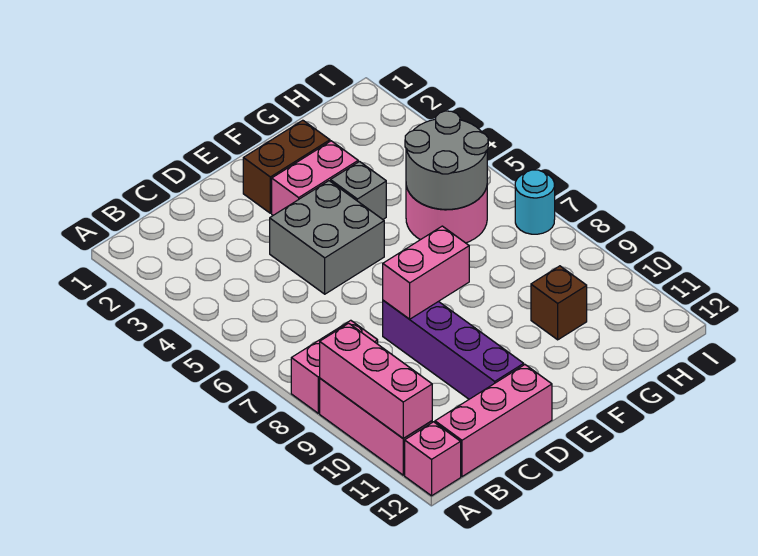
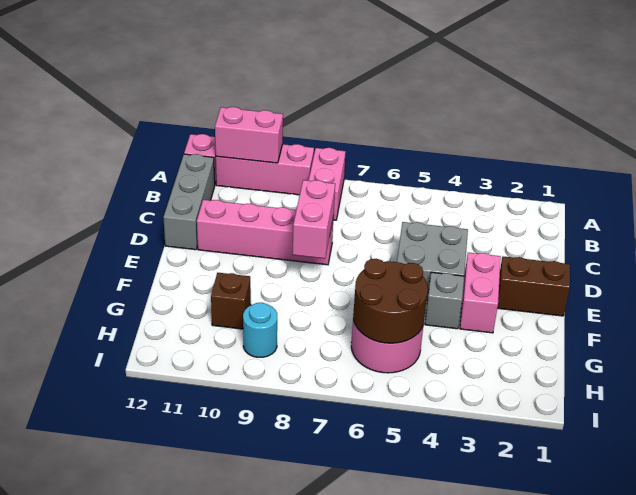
pink 1x3 brick [320,323,432,438] -> pink 1x2 brick [215,107,283,163]
pink 1x3 brick [435,365,552,477] -> grey 1x3 brick [163,154,215,250]
purple 1x4 brick [383,300,524,399] -> pink 1x4 brick [197,200,334,265]
brown 1x2 brick [243,120,330,213] -> brown 1x2 brick turned to [497,257,570,316]
grey 2x2 round brick [405,111,488,209] -> brown 2x2 round brick [353,259,428,343]
cyan 1x1 round brick [515,170,555,234] -> cyan 1x1 round brick moved to [243,303,277,357]

